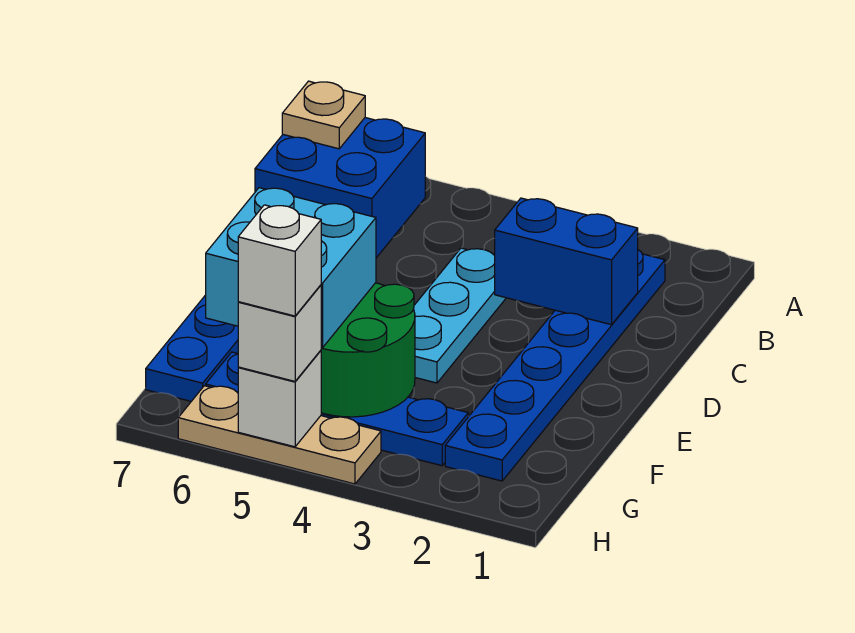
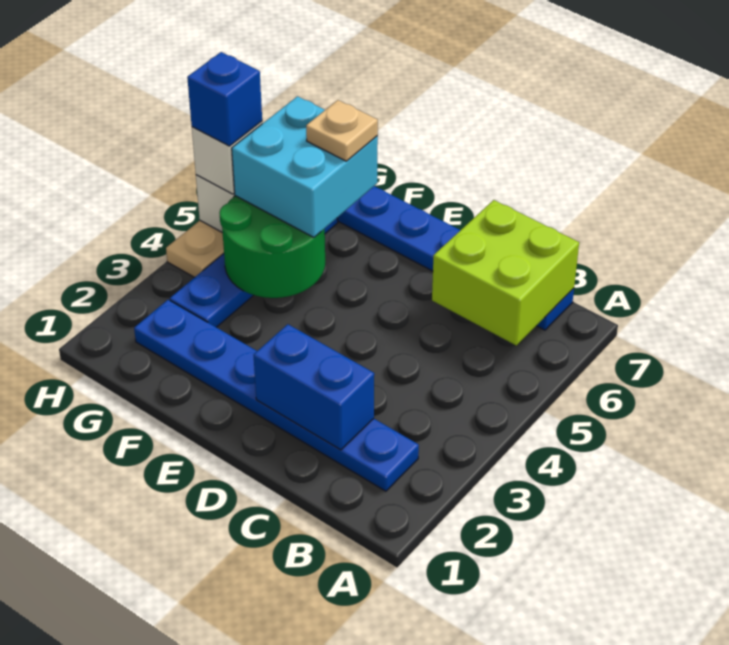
blue 2x2 brick [255,118,425,258] -> lime 2x2 brick [432,200,579,345]
tan 1x1 plate [282,81,365,149] -> tan 1x1 plate moved to [306,100,378,161]
blue 1x2 brick [495,198,638,325] -> blue 1x2 brick turned to [254,324,374,450]
cyan 1x3 plate [414,248,506,383] -> none
white 1x1 brick [238,205,321,316] -> blue 1x1 brick [187,52,262,146]

